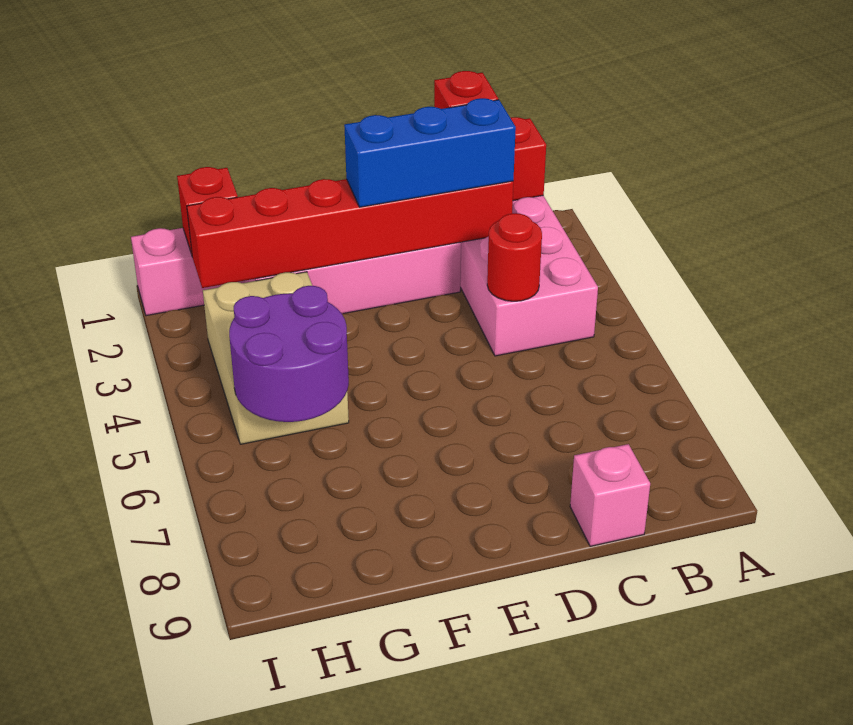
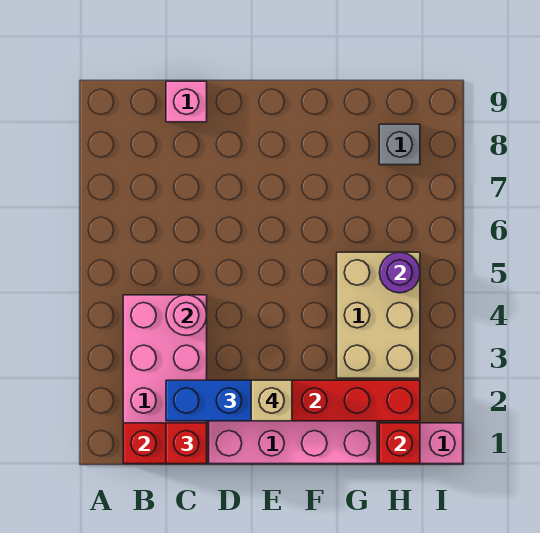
red 1x1 round brick [487,213,542,301] -> pink 1x1 round brick [166,295,207,336]
none -> tan 1x1 brick [251,380,292,421]
purple 2x2 round brick [229,286,349,422] -> purple 1x1 round brick [380,252,420,293]
none -> grey 1x1 brick [379,124,420,165]

